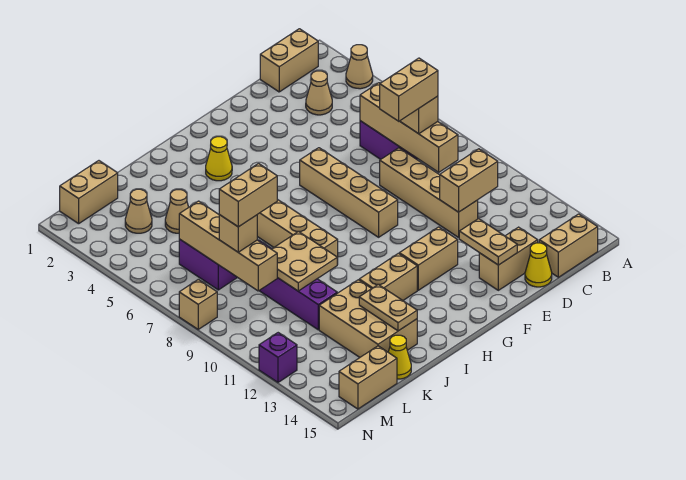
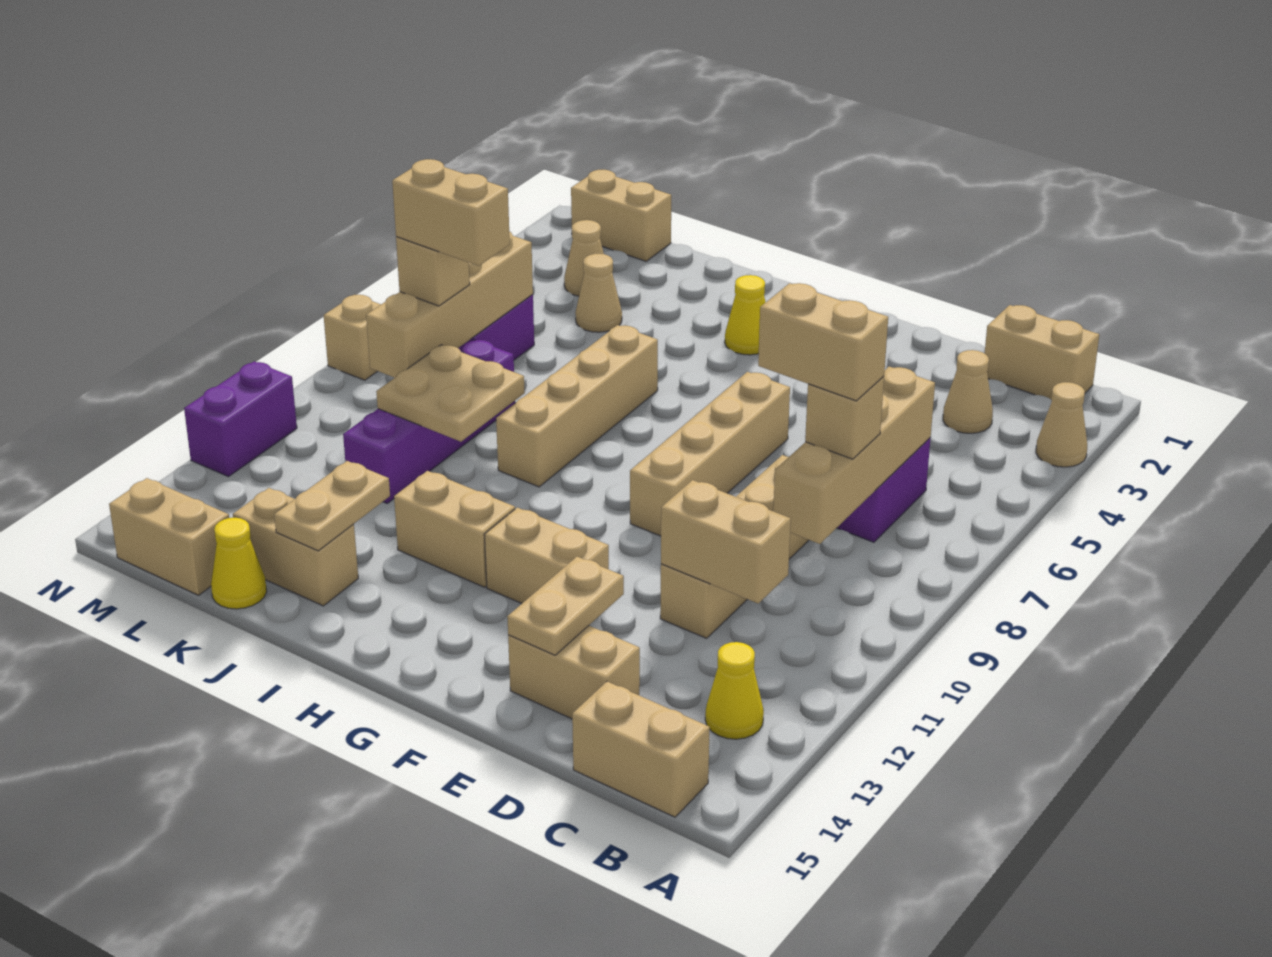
yellow 1x1 cone [525,243,552,287] -> yellow 1x1 cone moved to [705,642,764,739]
tan 2x3 brick [319,280,417,357] -> tan 1x2 brick [233,488,358,606]
purple 1x1 brick [259,333,297,382] -> purple 1x2 brick [184,361,297,477]

